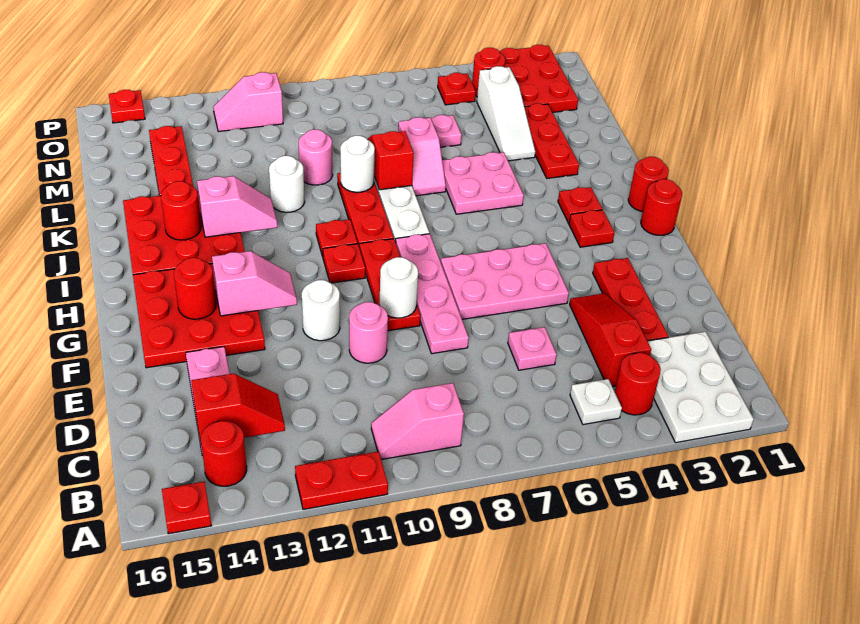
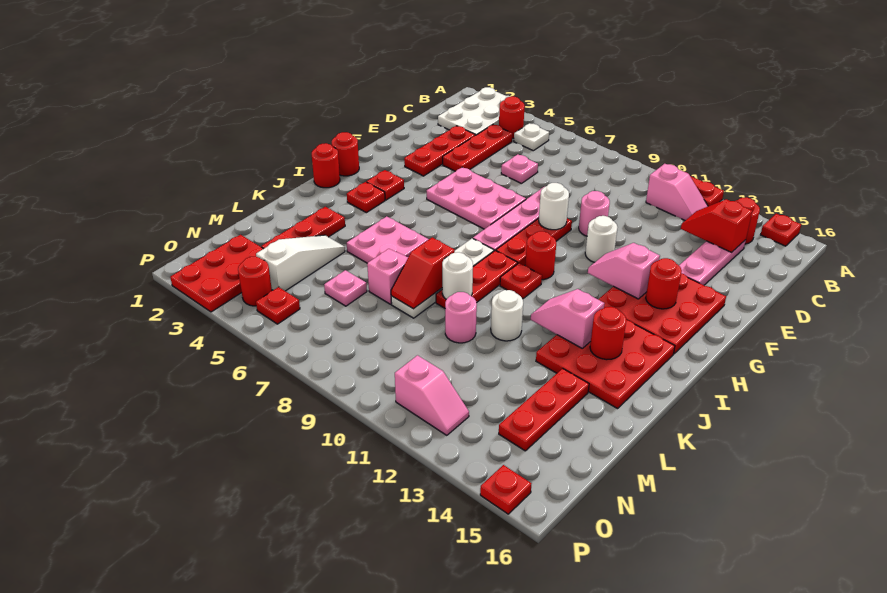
pink 1x2 slope [371,383,464,460] -> pink 1x2 slope moved to [646,164,708,220]
red 1x3 slope [570,293,651,387] -> red 1x3 plate [443,125,512,171]
red 1x1 plate [323,244,365,283] -> red 1x1 round brick [525,231,556,280]

